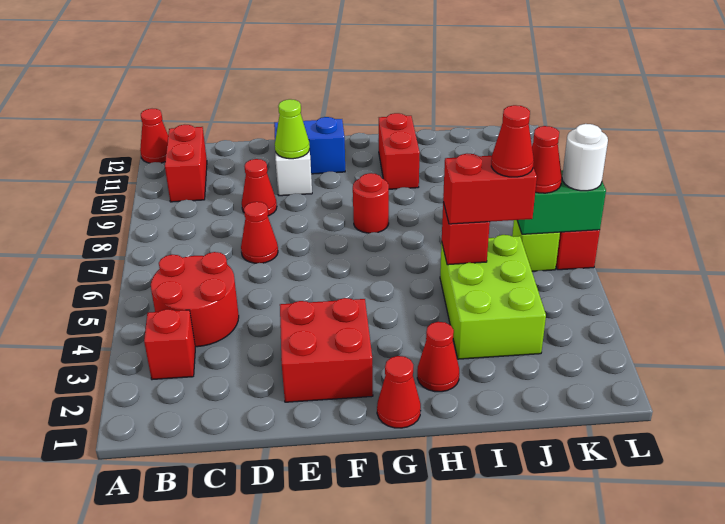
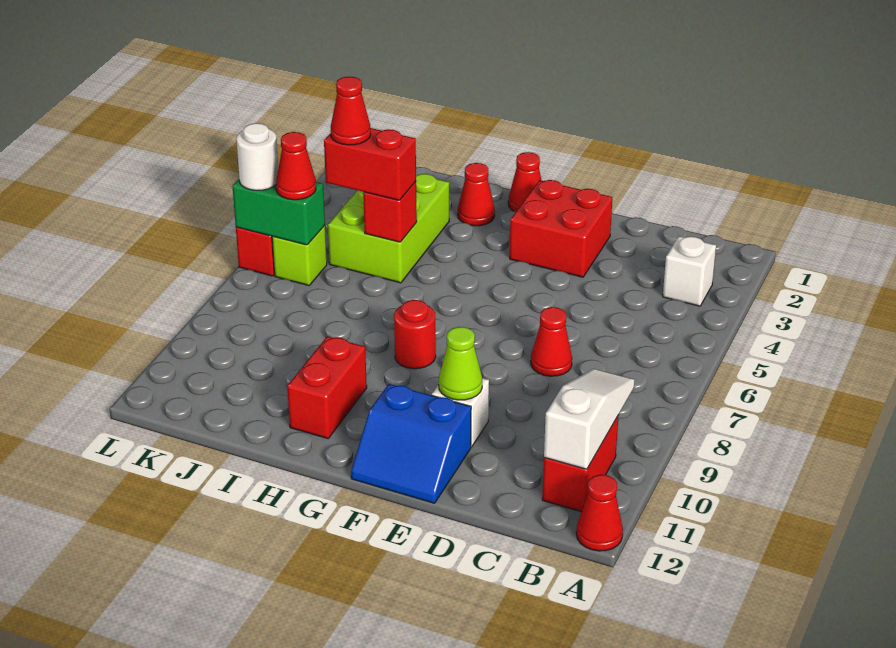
red 1x1 brick [144,309,195,380] -> white 1x1 brick [663,236,716,306]
red 2x2 round brick [151,252,239,347] -> none
none -> white 1x3 slope [544,369,635,469]
red 1x1 cone [242,159,277,216] -> none

